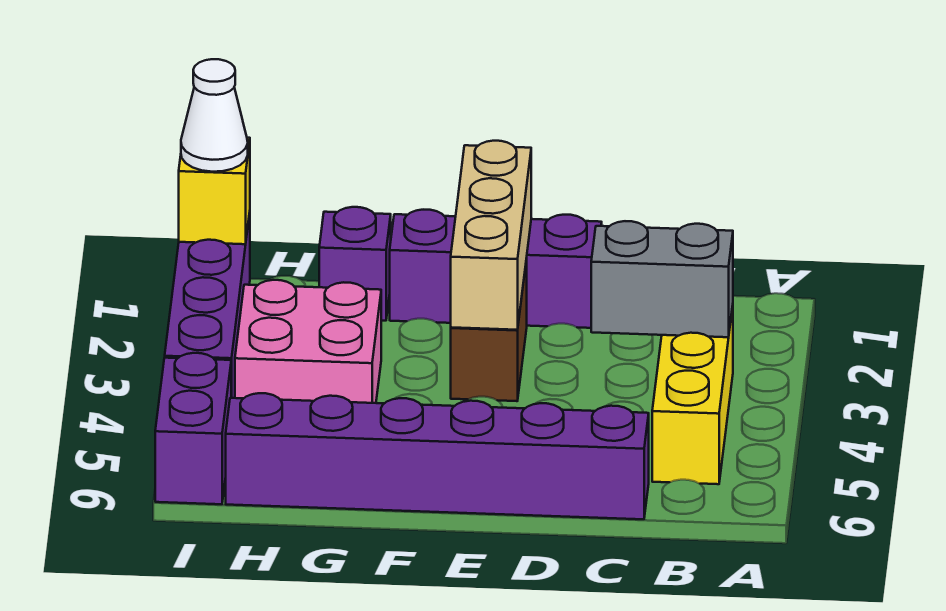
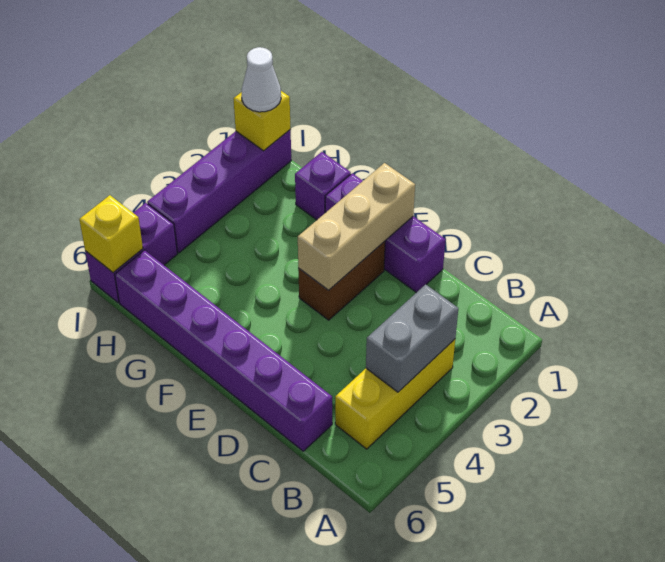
grey 1x2 brick [591,221,733,337] -> grey 1x2 brick turned to [366,284,458,392]
pink 2x2 brick [235,280,381,403] -> none
none -> yellow 1x1 brick [79,195,143,272]

